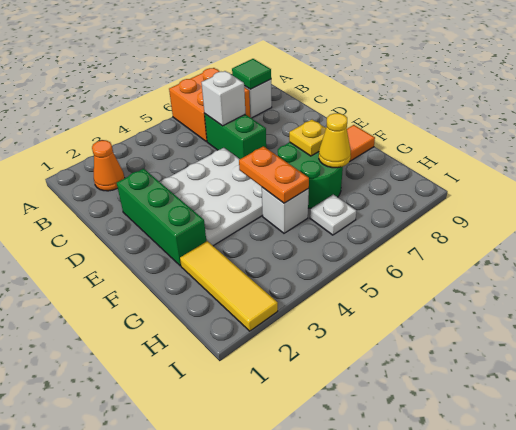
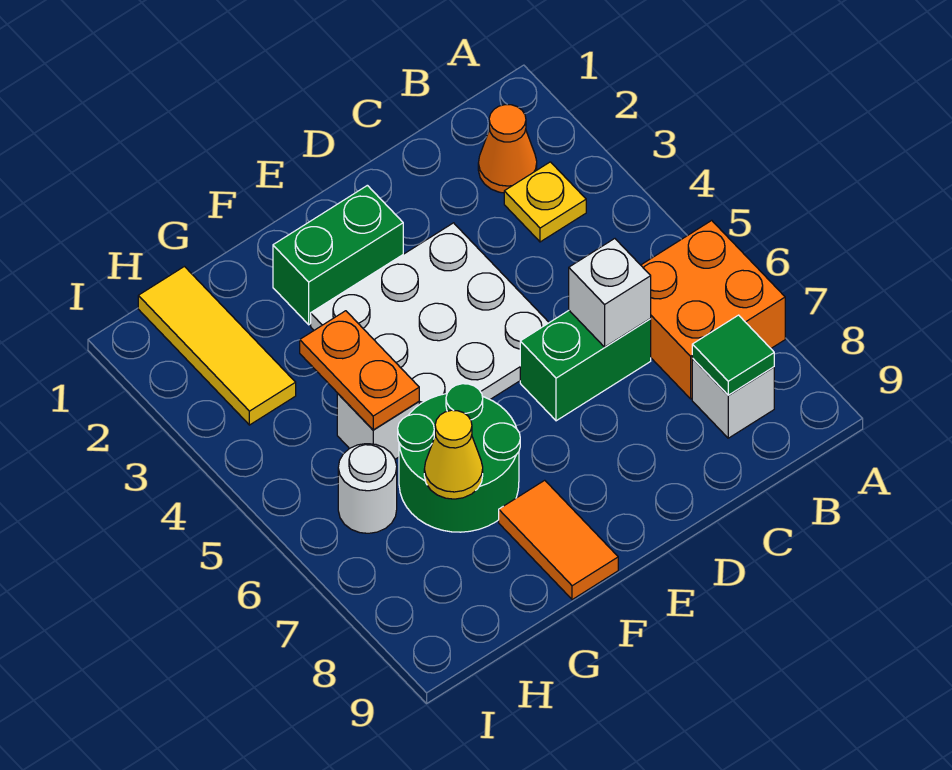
green 1x3 brick [117,169,206,266] -> green 1x2 brick [273,185,403,325]
orange 1x2 plate [239,146,309,203] -> orange 1x2 plate turned to [300,311,419,430]
yellow 1x1 plate [289,120,326,156] -> yellow 1x1 plate moved to [504,162,586,242]
yellow 1x3 tile [180,241,278,331] -> yellow 1x3 tile turned to [138,267,296,425]
white 1x1 plate [310,194,357,235] -> white 1x1 round brick [338,444,397,533]

